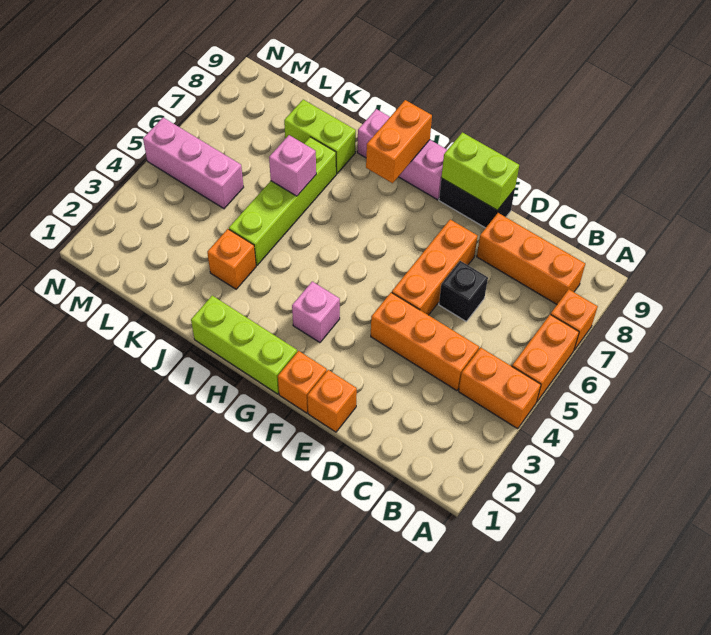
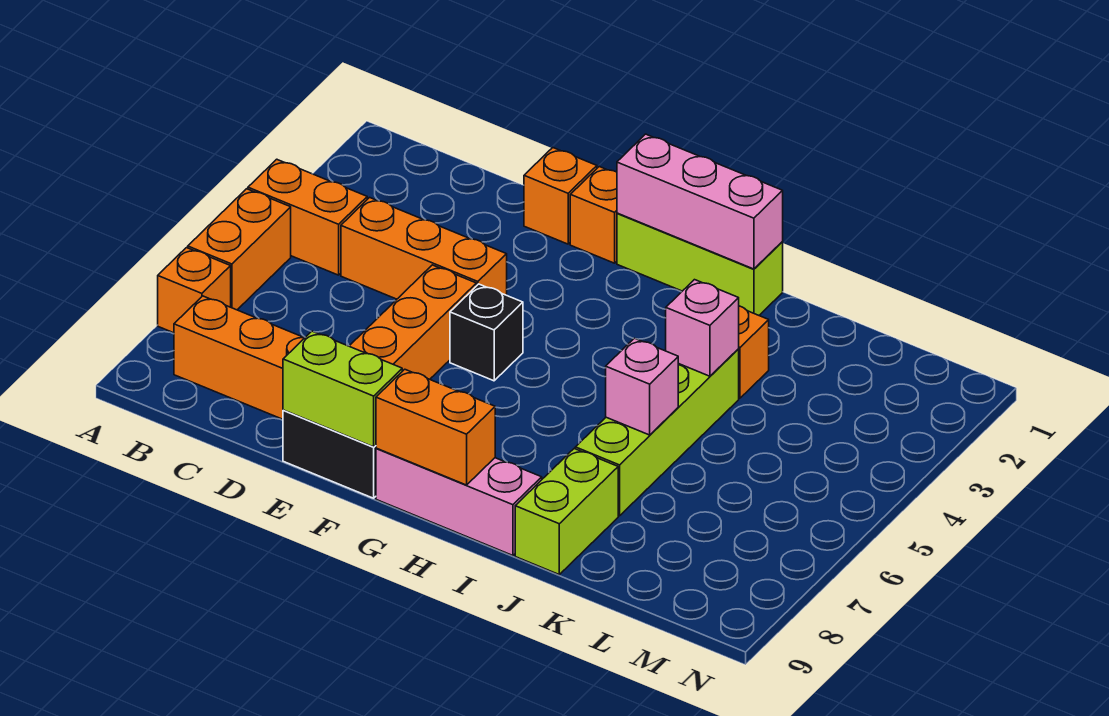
black 1x1 brick [439,261,488,321] -> black 1x1 brick moved to [450,284,523,381]
pink 1x1 brick [292,281,340,343] -> pink 1x1 brick moved to [666,280,739,376]
orange 1x2 brick [366,100,432,183] -> orange 1x2 brick turned to [376,369,495,485]
lime 1x2 brick [284,100,356,174] -> lime 1x2 brick turned to [515,449,618,574]
pink 1x3 brick [143,118,244,209] -> pink 1x3 brick moved to [617,134,783,269]

